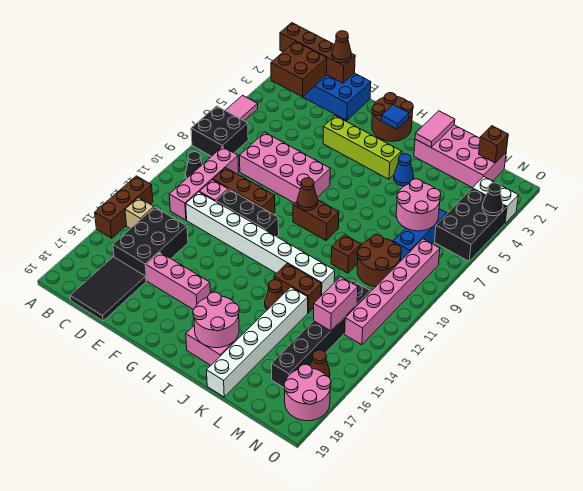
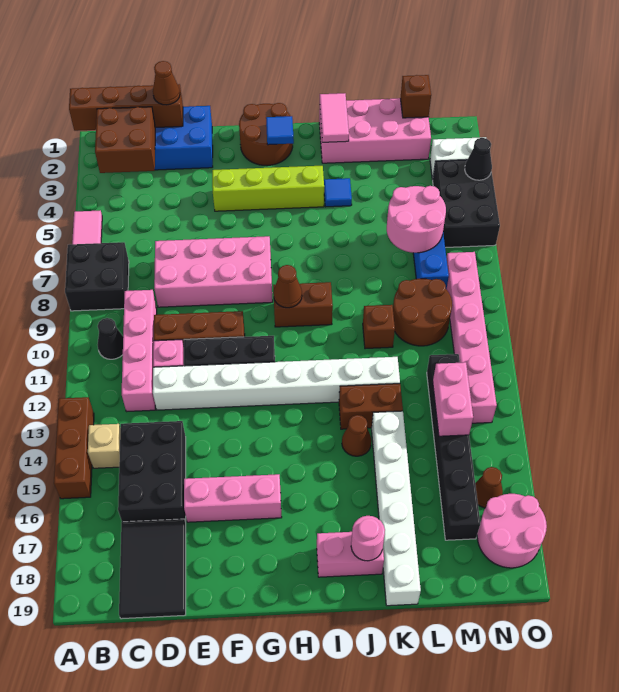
pink 2x2 round brick [193,292,239,348] -> pink 1x1 round brick [351,516,385,561]
blue 1x1 cone [394,154,414,186] -> blue 1x1 tile [324,178,352,207]

